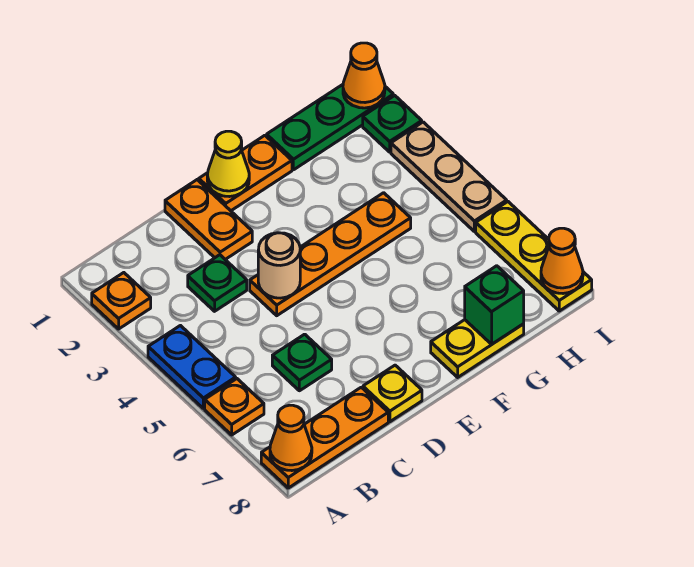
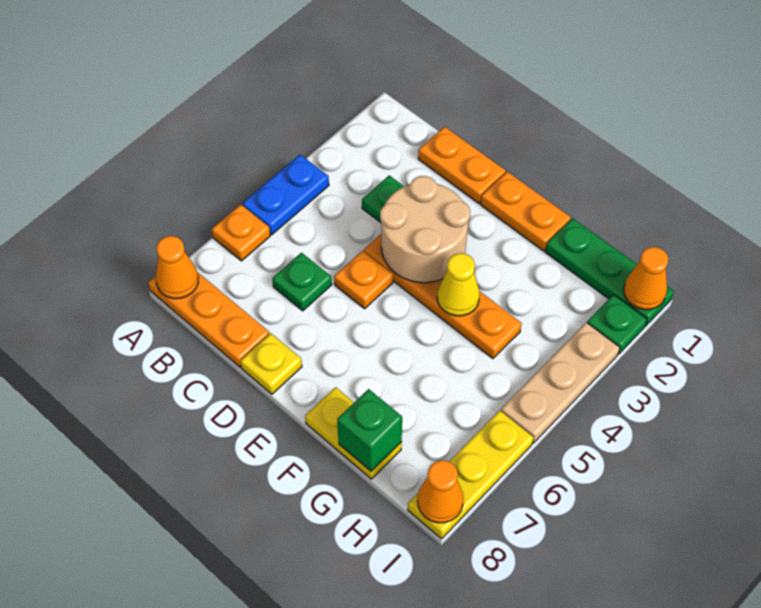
orange 1x1 plate [92,273,151,329] -> orange 1x1 plate moved to [334,251,393,309]
orange 1x2 plate [165,180,252,259] -> orange 1x2 plate turned to [418,127,506,203]
tan 1x1 round brick [258,233,300,298] -> tan 2x2 round brick [380,176,470,283]
yellow 1x1 cone [207,131,249,197] -> yellow 1x1 cone moved to [437,253,480,316]

